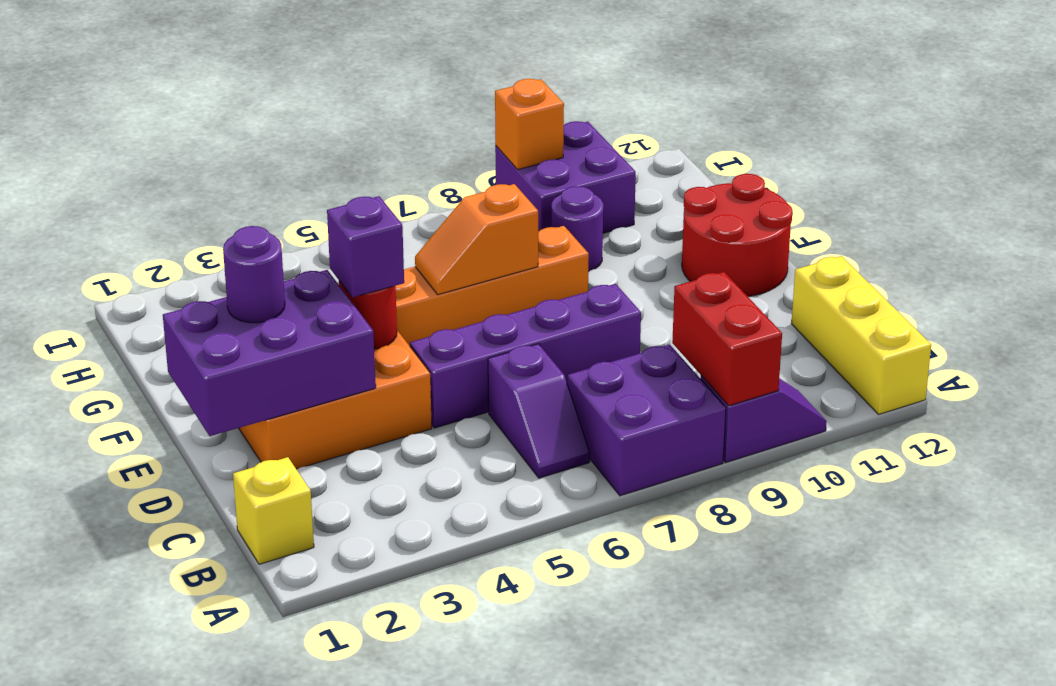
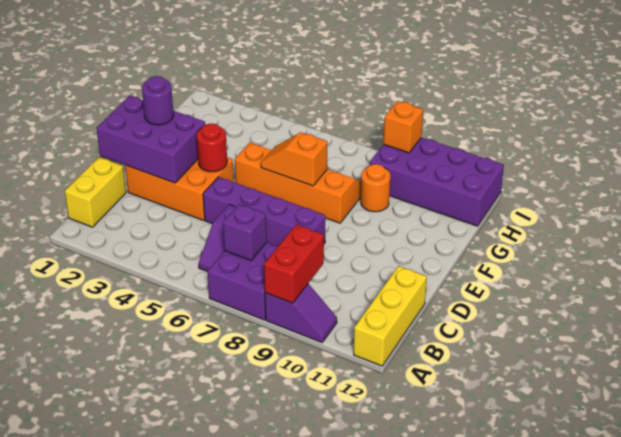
yellow 1x1 brick [233,457,314,564] -> yellow 1x2 brick [65,157,126,227]
purple 1x1 brick [327,196,404,298] -> purple 1x1 brick moved to [223,204,267,261]
red 2x2 round brick [682,174,793,296] -> none
purple 1x1 round brick [552,186,603,272] -> orange 1x1 round brick [361,164,390,212]
purple 2x2 brick [495,121,636,233] -> purple 2x4 brick [370,138,504,226]

